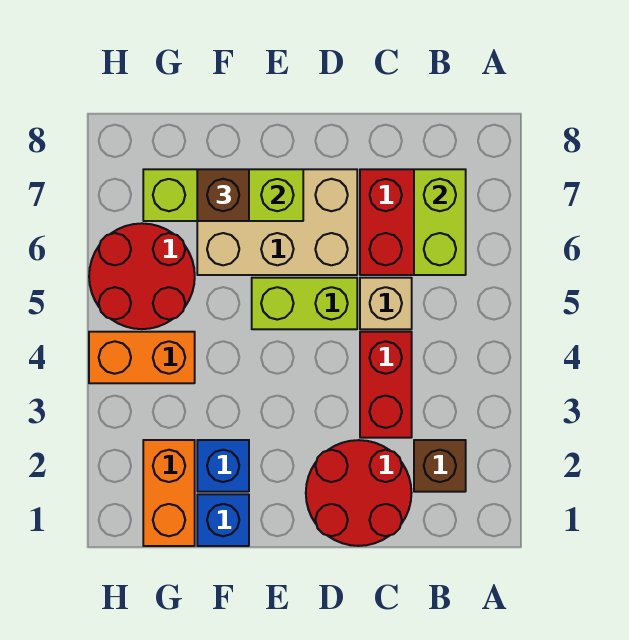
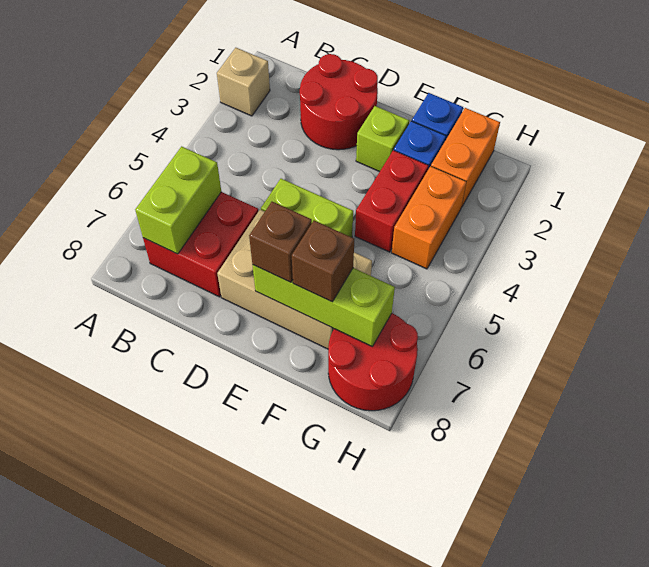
brown 1x1 brick [414,440,466,492] -> brown 1x1 brick moved to [249,202,312,282]
red 1x2 brick [360,332,412,438] -> red 1x2 brick moved to [355,150,428,252]
tan 1x1 brick [360,278,412,329] -> tan 1x1 brick moved to [217,48,270,116]
none -> lime 1x1 brick [356,106,409,172]
orange 1x2 brick [89,332,195,383] -> orange 1x2 brick turned to [392,166,466,269]
red 2x2 round brick [89,223,195,329] -> red 2x2 round brick moved to [328,313,418,411]

